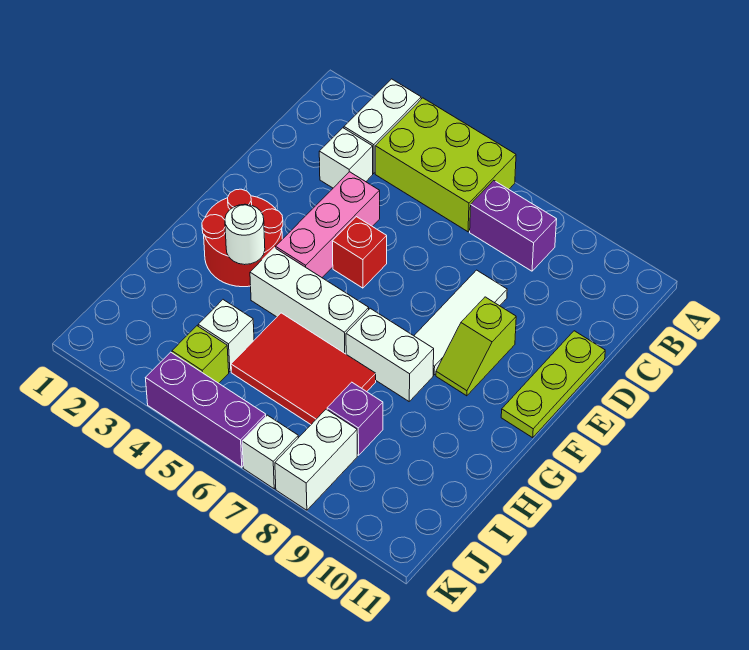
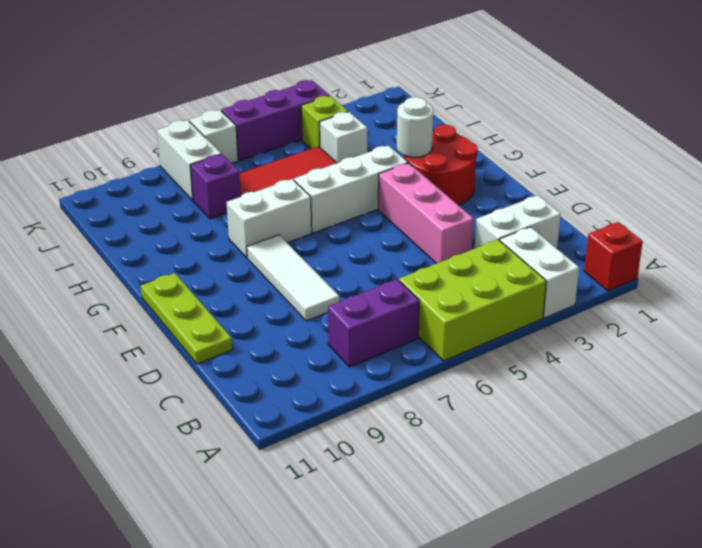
white 1x1 brick [319,128,373,188] -> white 1x2 brick [475,195,561,248]
red 1x1 brick [333,217,387,288] -> red 1x1 brick moved to [584,222,643,291]
lime 1x2 slope [436,297,516,396] -> none

